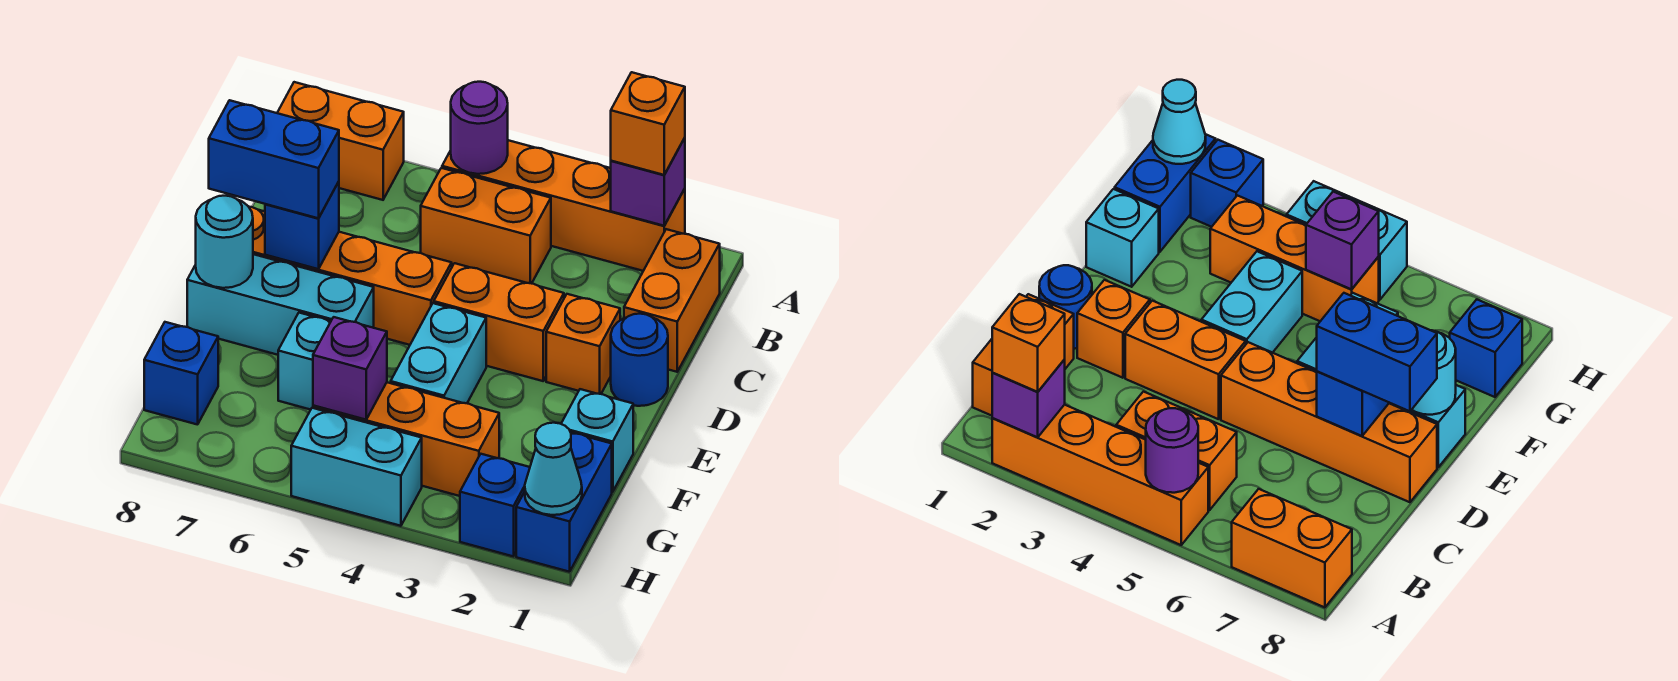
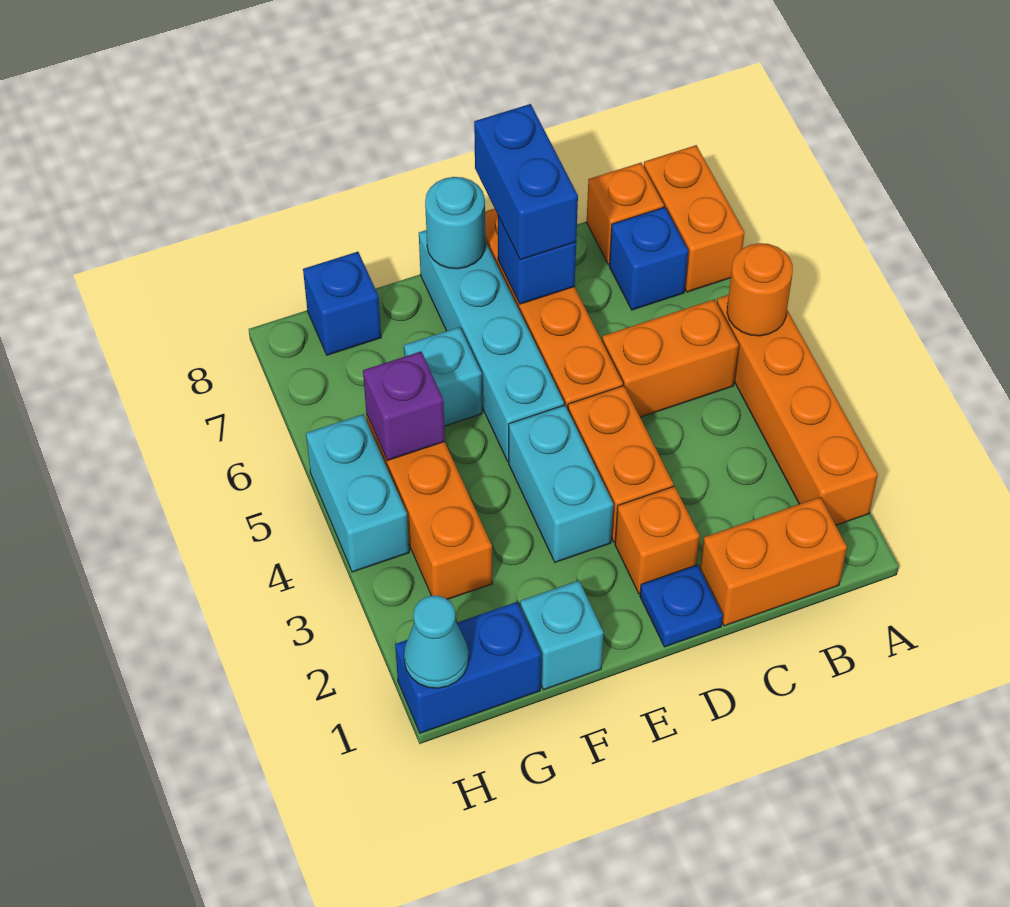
purple 1x1 brick [611,138,685,226] -> none
orange 1x1 brick [611,72,685,175] -> orange 1x1 brick moved to [587,163,664,265]
purple 1x1 round brick [451,82,508,174] -> orange 1x1 round brick [727,243,793,336]
orange 1x2 brick [421,168,551,284] -> orange 1x2 brick turned to [602,299,739,417]
blue 1x1 round brick [611,314,668,406] -> blue 1x1 plate [640,565,723,647]
cyan 1x2 brick [391,303,486,403] -> cyan 1x2 brick turned to [509,405,614,562]
cyan 1x3 brick [187,254,374,355] -> cyan 1x4 brick [419,230,564,461]
blue 1x1 brick [460,454,530,556] -> blue 1x1 brick moved to [609,207,688,310]

